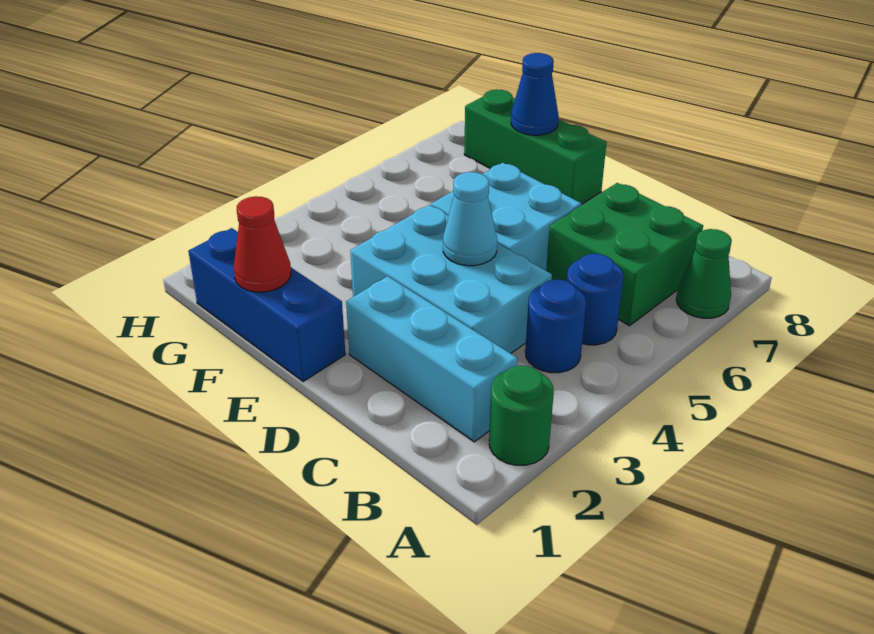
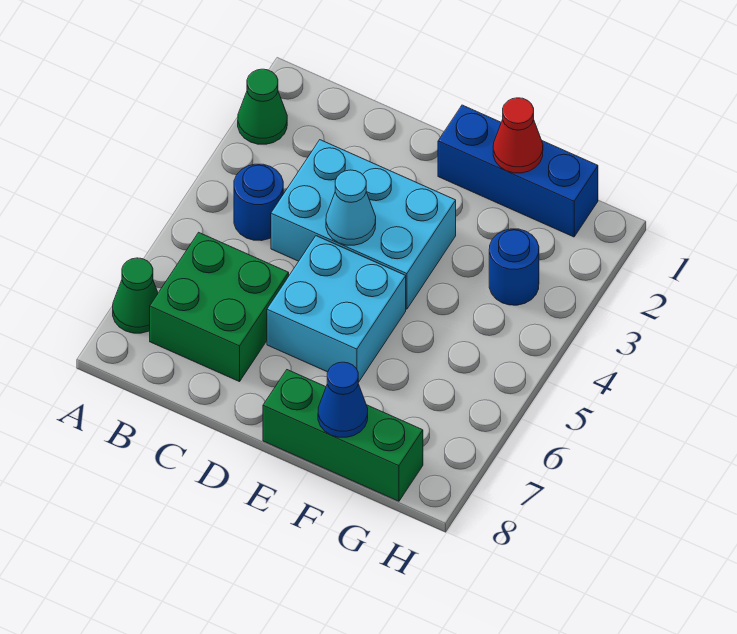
green 1x1 round brick [489,365,554,465] -> green 1x1 cone [238,69,287,144]
cyan 1x3 brick [346,276,518,442] -> none
blue 1x1 round brick [567,254,624,345] -> blue 1x1 round brick moved to [489,229,539,305]

